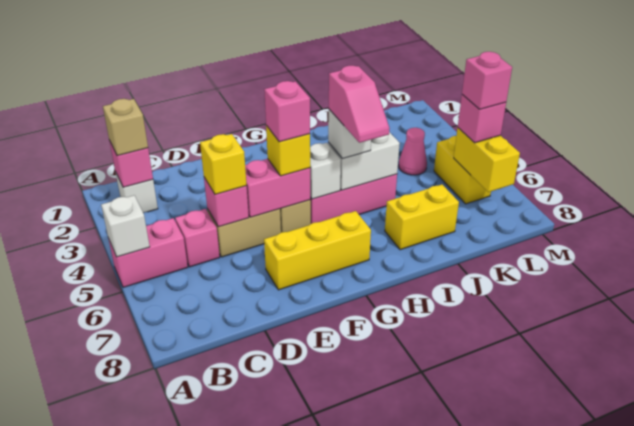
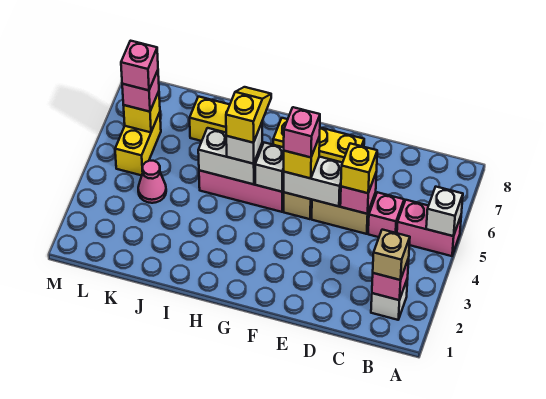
pink 1x2 brick [245,159,310,217] -> white 1x2 brick [284,157,342,206]
pink 1x2 slope [329,66,390,143] -> yellow 1x2 slope [226,87,271,143]
yellow 1x2 brick [454,128,520,192] -> yellow 1x1 brick [123,92,160,132]

